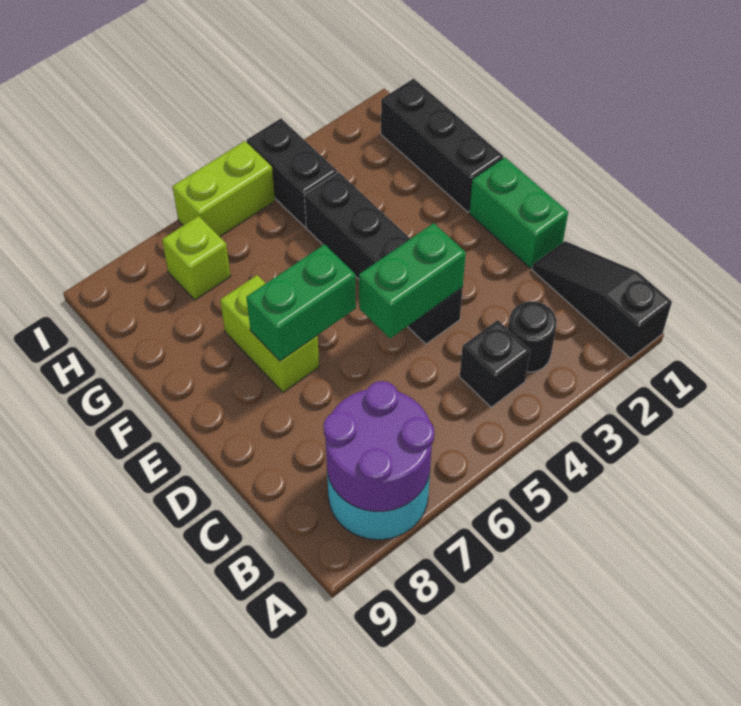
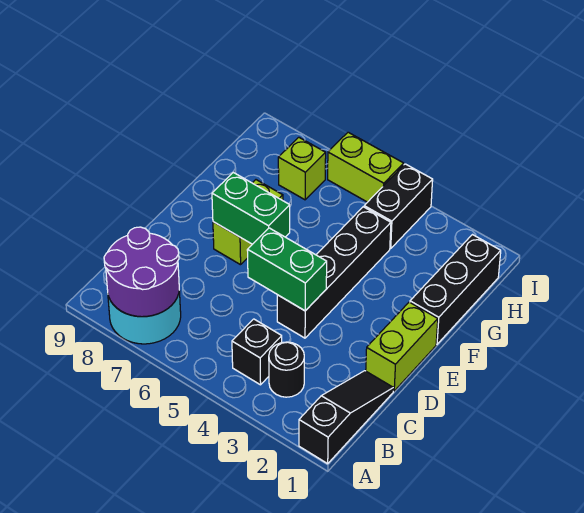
green 1x2 brick [469,158,568,268] -> lime 1x2 brick [366,302,438,391]

